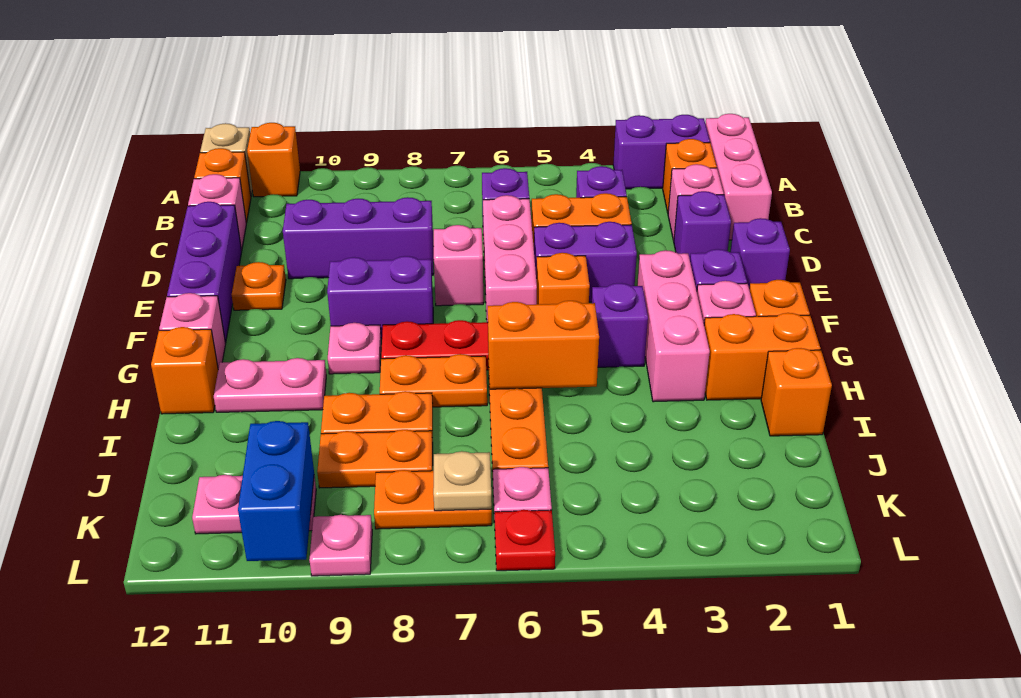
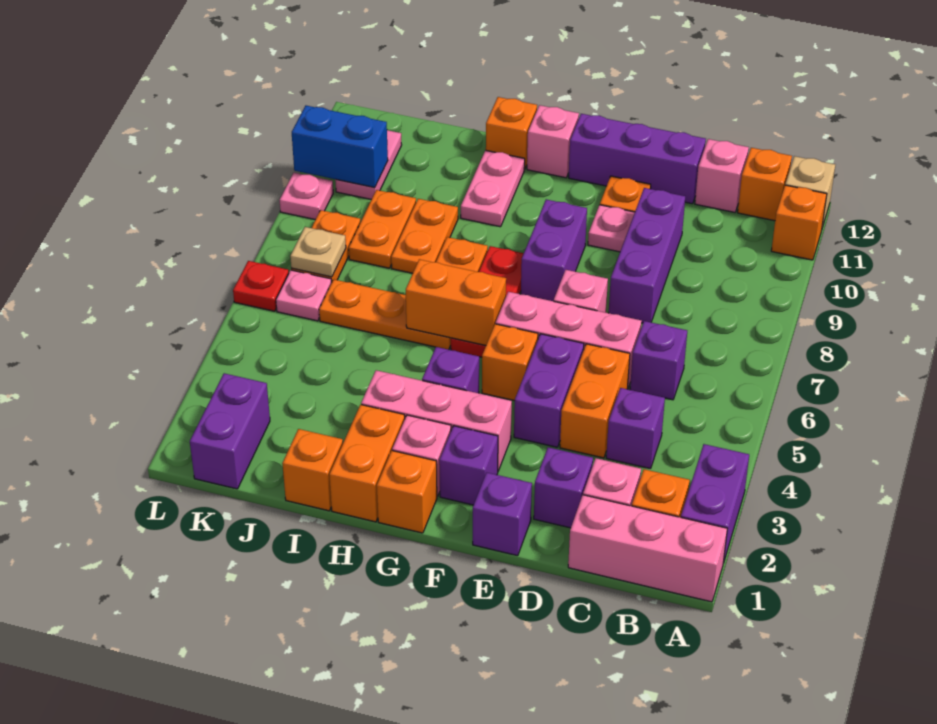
pink 1x1 plate [328,323,381,374] -> pink 1x1 plate moved to [588,205,635,252]
orange 1x2 brick [488,301,599,389] -> orange 1x2 brick turned to [406,259,506,345]
none -> purple 1x2 brick [190,373,270,489]

